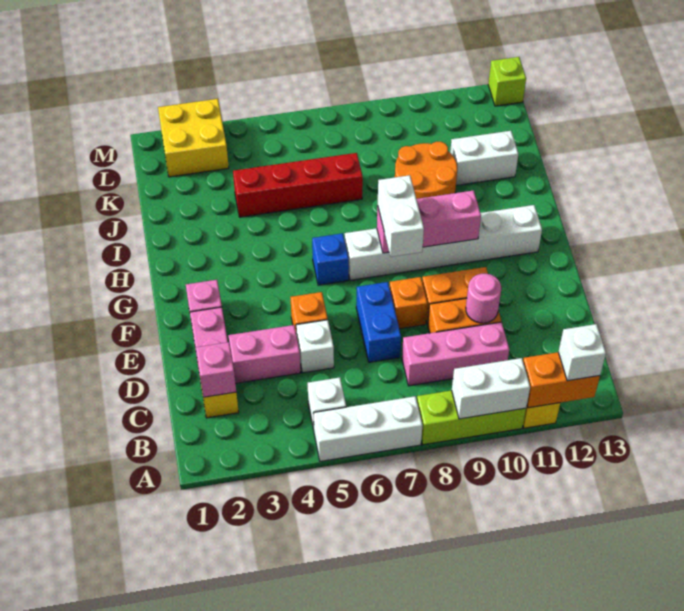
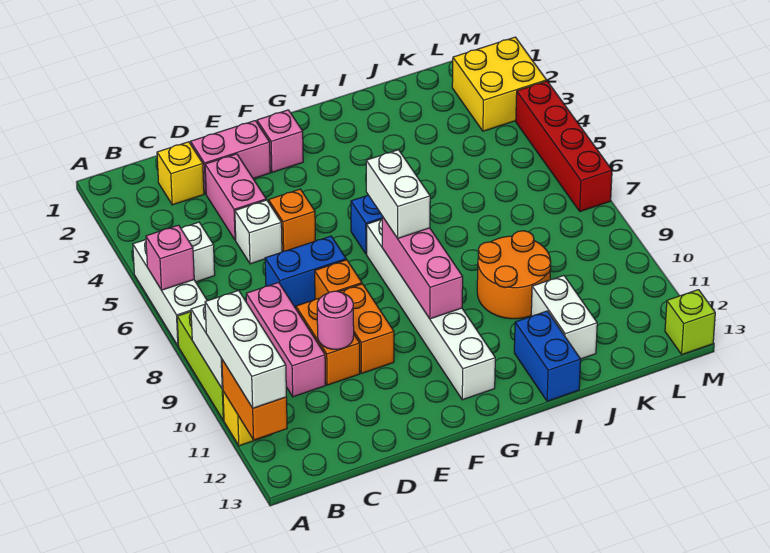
white 1x1 brick [558,324,606,381] -> white 1x3 brick [205,290,286,408]
pink 1x1 brick [196,342,236,397] -> pink 1x1 brick moved to [146,225,194,290]
white 1x2 brick [378,175,424,257] -> white 1x2 brick turned to [366,150,430,238]
none -> blue 1x2 brick [514,311,581,401]
red 1x4 brick [233,153,363,217] -> red 1x4 brick moved to [516,81,612,211]

